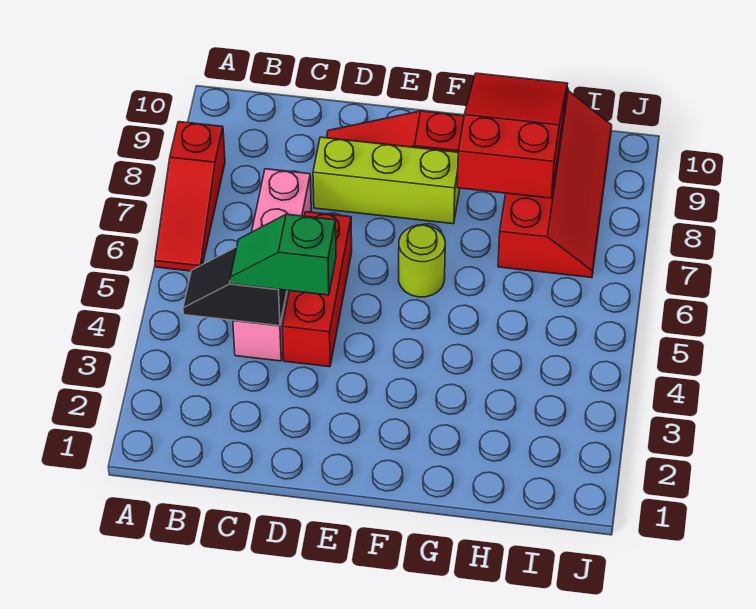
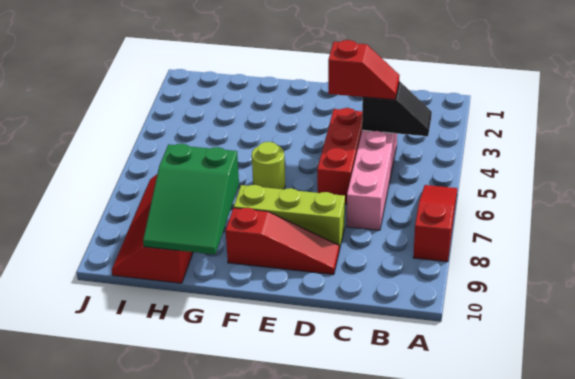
green 1x2 slope [230,214,336,295] -> red 1x2 slope [328,40,400,100]
red 2x3 slope [457,73,568,198] -> green 2x3 slope [143,144,239,254]

